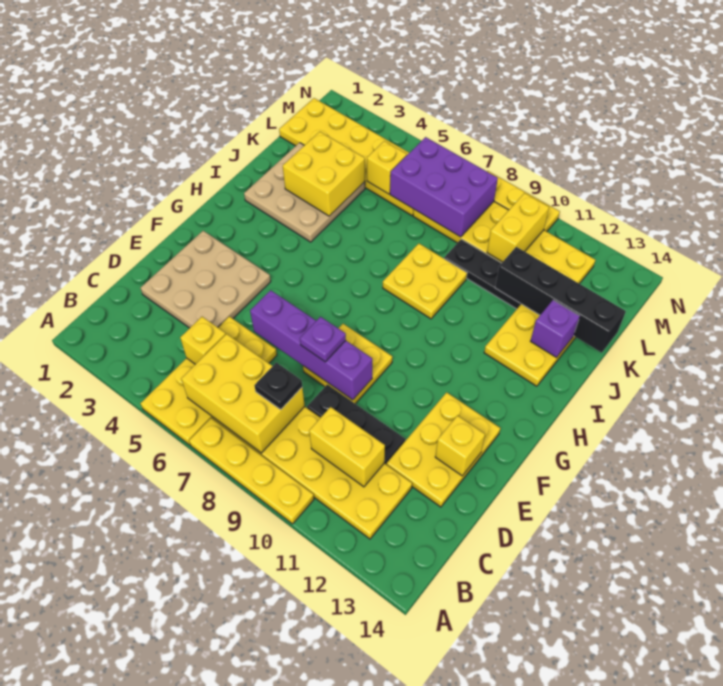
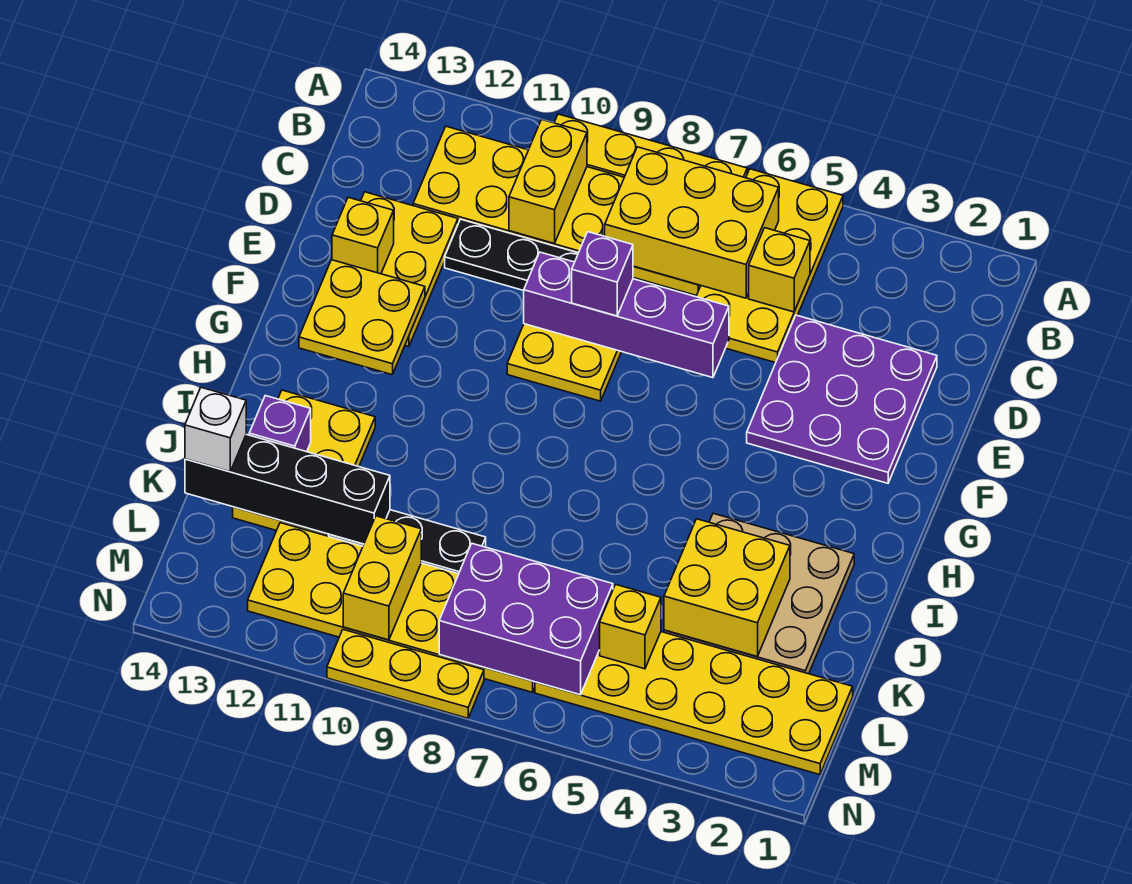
black 1x1 plate [254,363,302,409] -> none
yellow 1x2 brick [309,407,385,487] -> yellow 1x2 brick turned to [509,119,587,243]
tan 3x3 plate [141,231,271,328] -> purple 3x3 plate [747,315,937,483]
purple 1x1 plate [300,317,346,362] -> purple 1x1 brick [572,232,633,316]
yellow 2x2 plate [383,244,467,319] -> yellow 2x2 plate moved to [299,260,425,375]
none -> white 1x1 brick [185,387,246,472]

